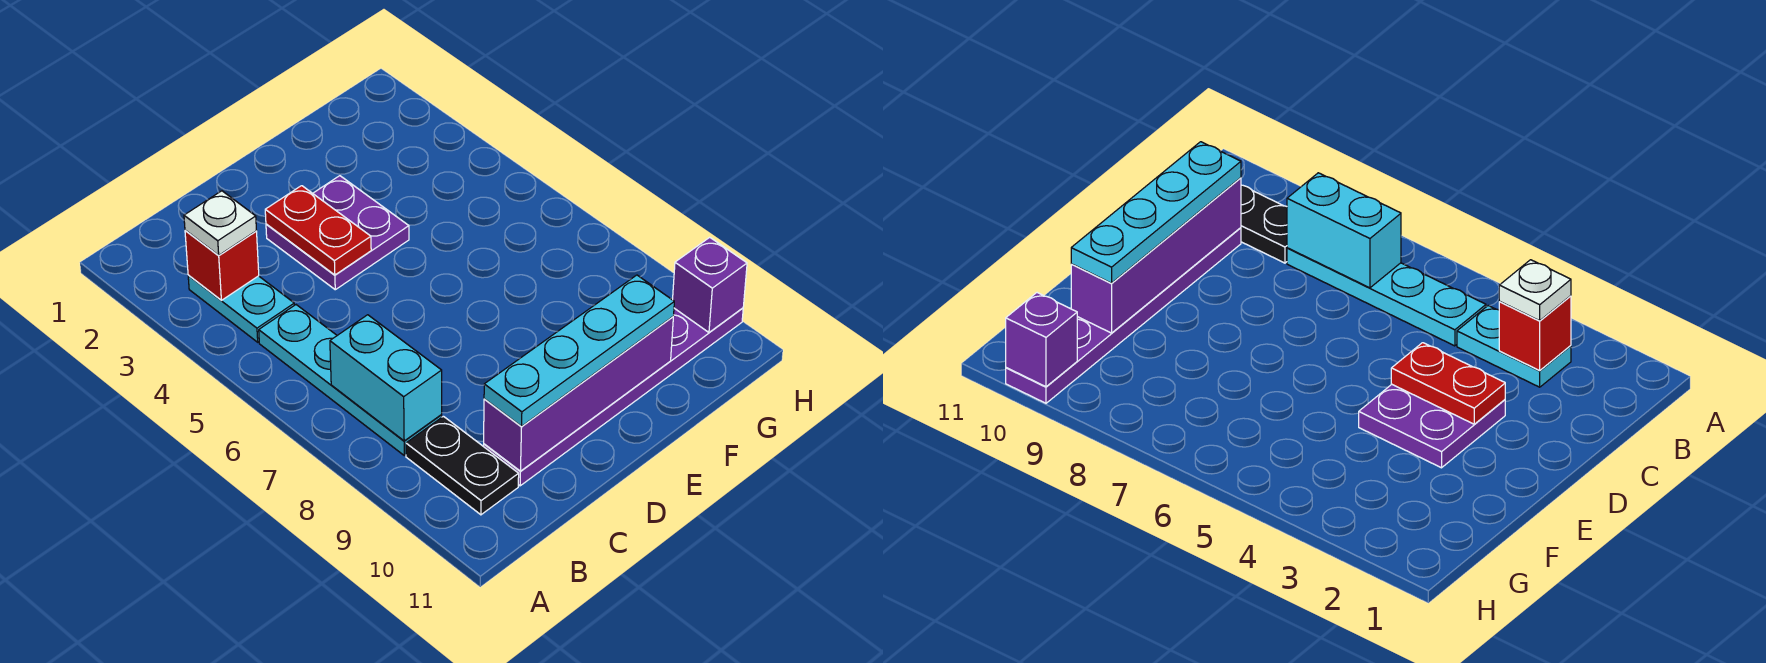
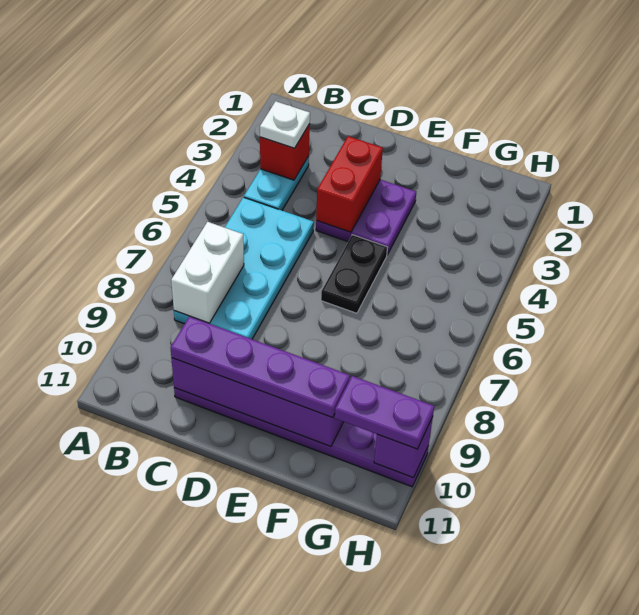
cyan 1x4 plate [259,305,442,455] -> cyan 2x4 plate [174,197,314,339]
cyan 1x2 brick [330,315,442,441] -> white 1x2 brick [171,222,244,323]
black 1x2 plate [406,416,519,515] -> black 1x2 plate moved to [321,235,387,313]
cyan 1x4 plate [484,275,674,426] -> purple 1x4 plate [171,316,350,418]
red 1x2 plate [265,186,371,275] -> red 1x2 brick [316,136,383,232]
none -> purple 1x2 plate [335,376,434,449]

